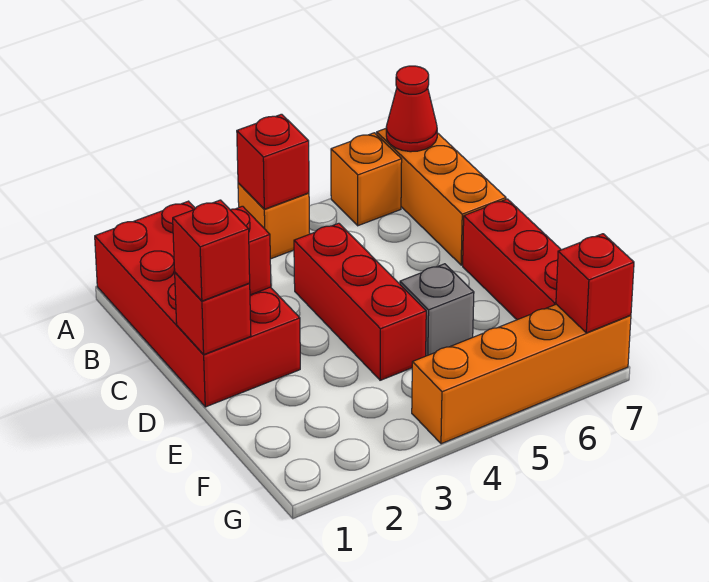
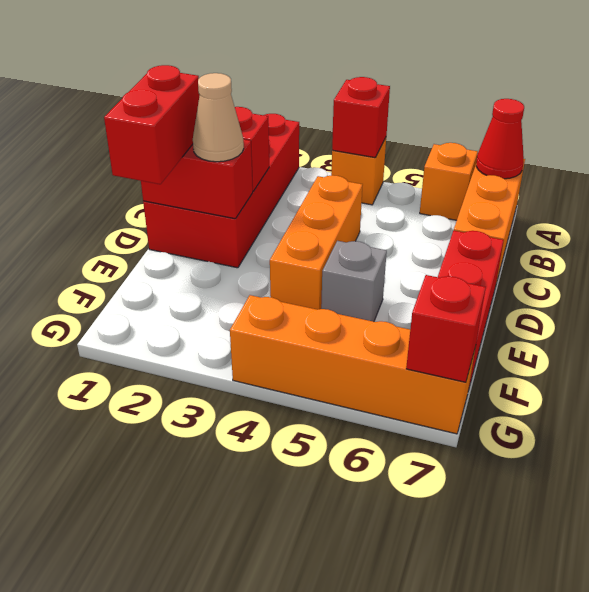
red 1x3 brick [294,223,426,380] -> orange 1x3 brick [270,175,362,310]
red 1x1 brick [175,273,251,355] -> red 1x2 brick [141,139,253,219]
red 1x1 brick [173,200,250,301] -> red 1x2 brick [104,65,200,184]
none -> tan 1x1 cone [193,73,244,162]

